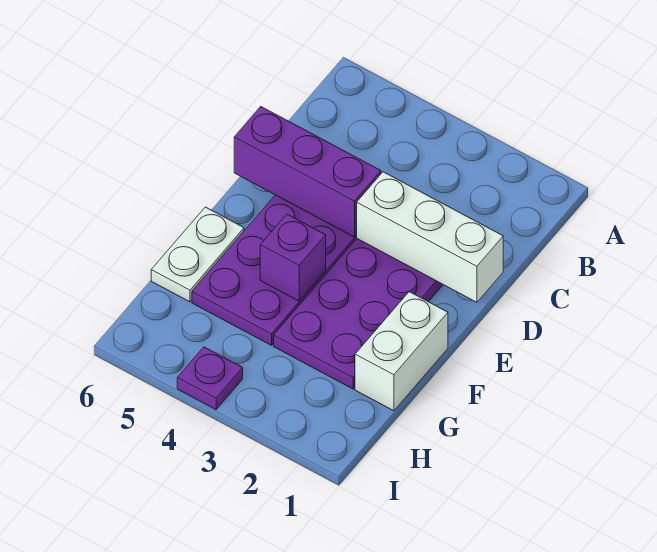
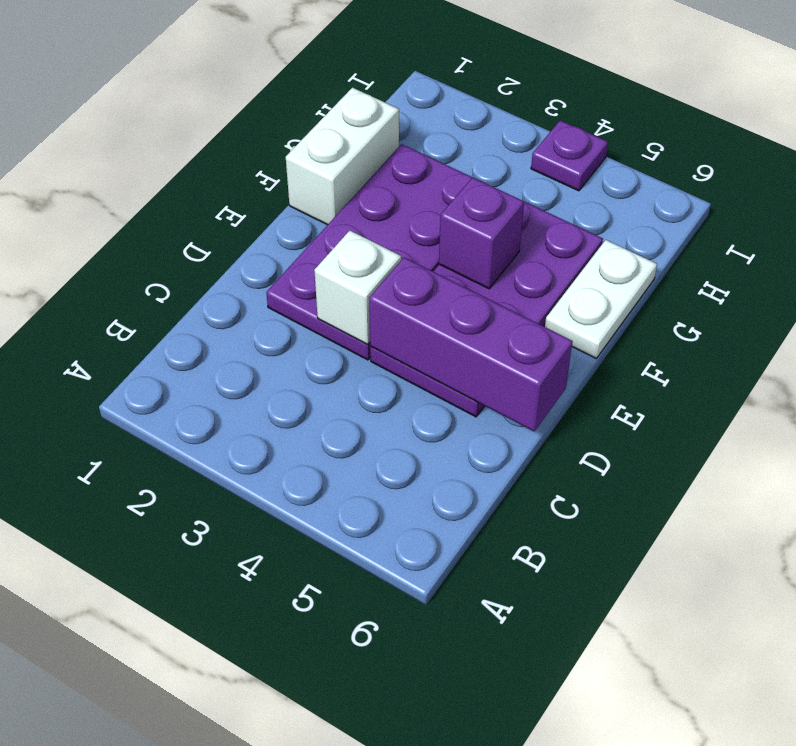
white 1x3 brick [356,172,503,302] -> white 1x1 brick [314,231,401,344]

